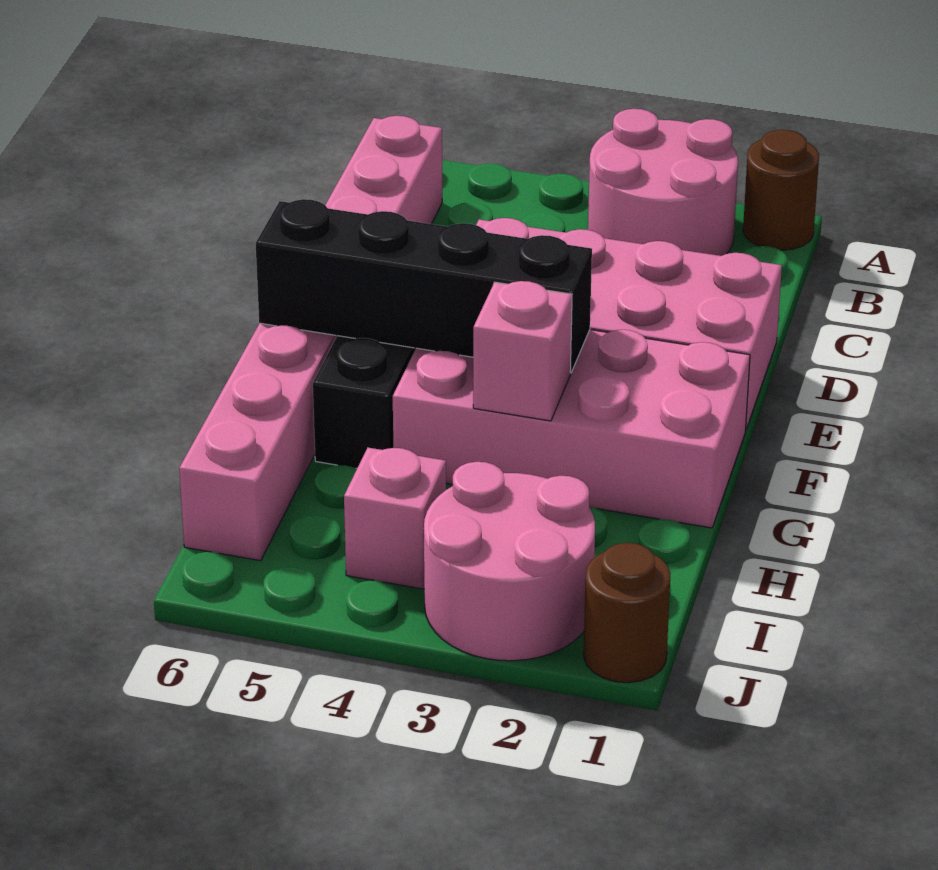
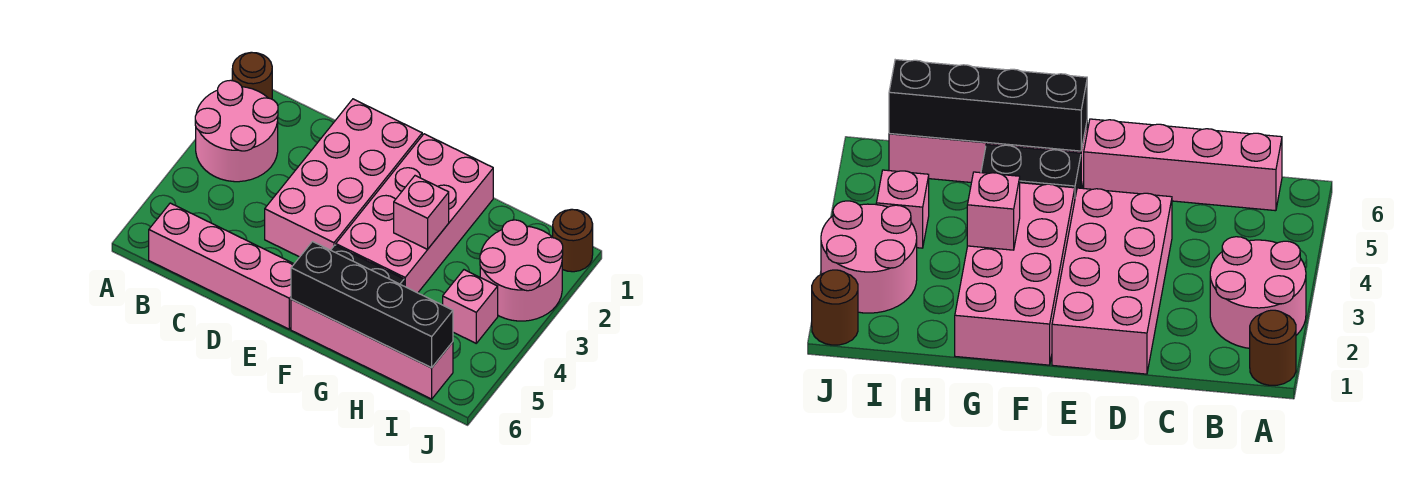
black 1x4 brick [256,199,592,373] -> black 1x4 brick turned to [291,242,453,368]

